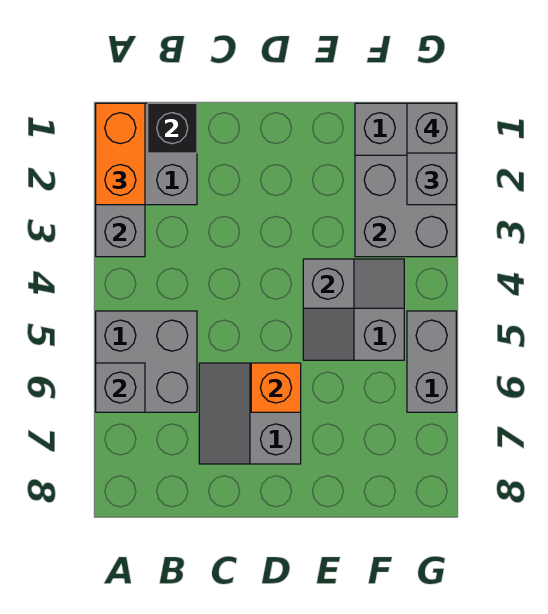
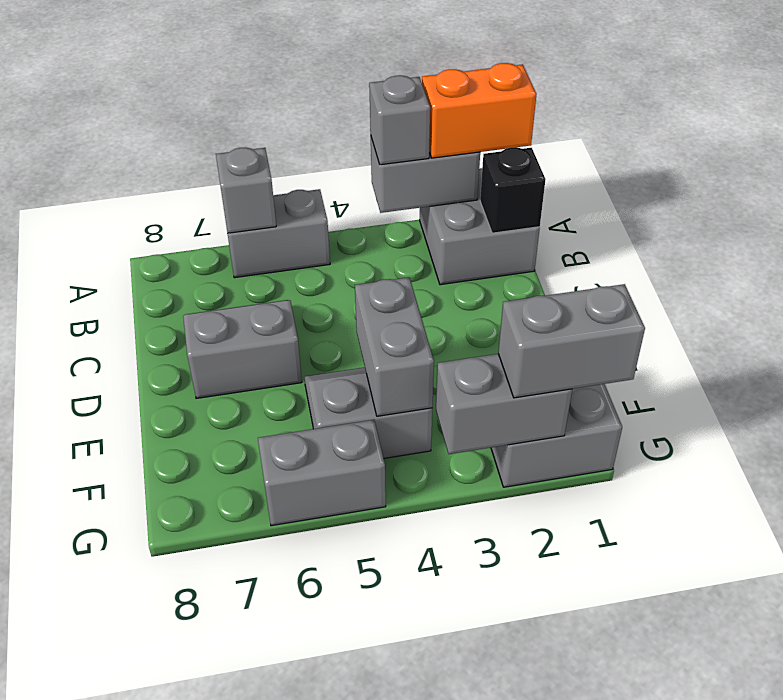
grey 2x2 brick [96,311,197,412] -> grey 1x2 brick [228,189,330,278]
orange 1x1 brick [251,363,301,412] -> none
grey 1x2 slope [303,259,404,308] -> grey 1x2 brick [355,277,434,416]
grey 2x2 brick [355,155,456,257] -> grey 1x2 brick [436,354,572,454]
grey 1x1 brick [407,103,456,153] -> grey 1x1 brick moved to [369,75,430,165]

